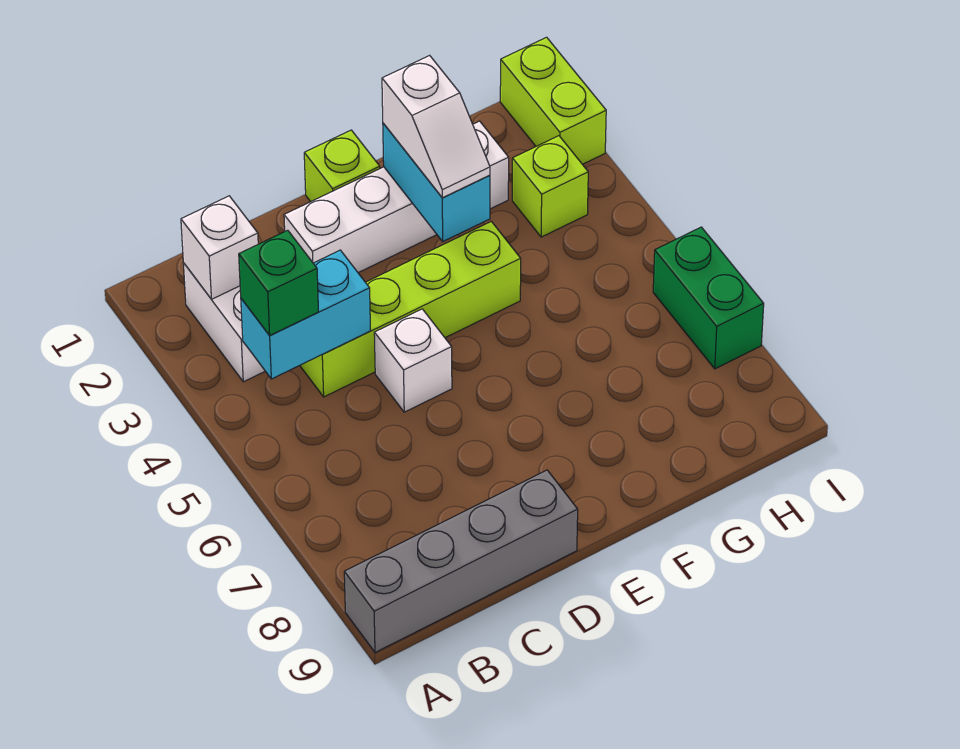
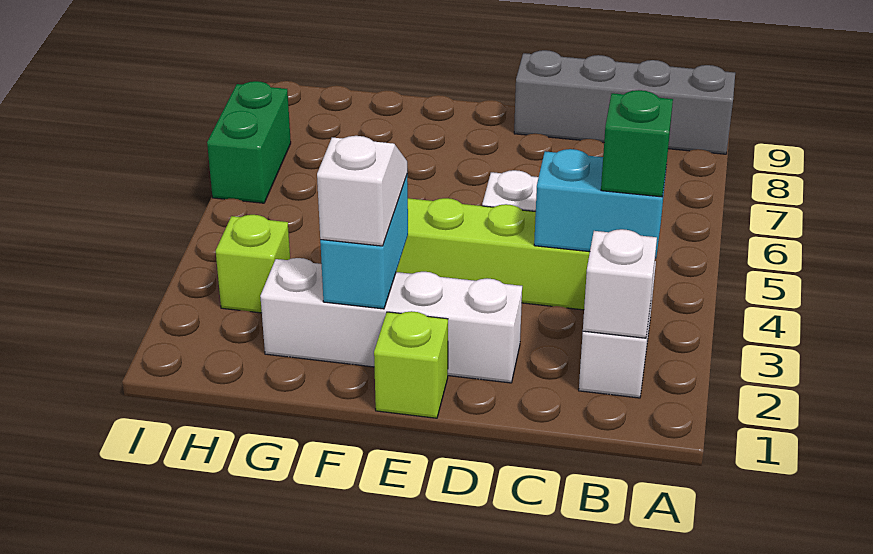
lime 1x2 brick [500,37,606,164] -> none

